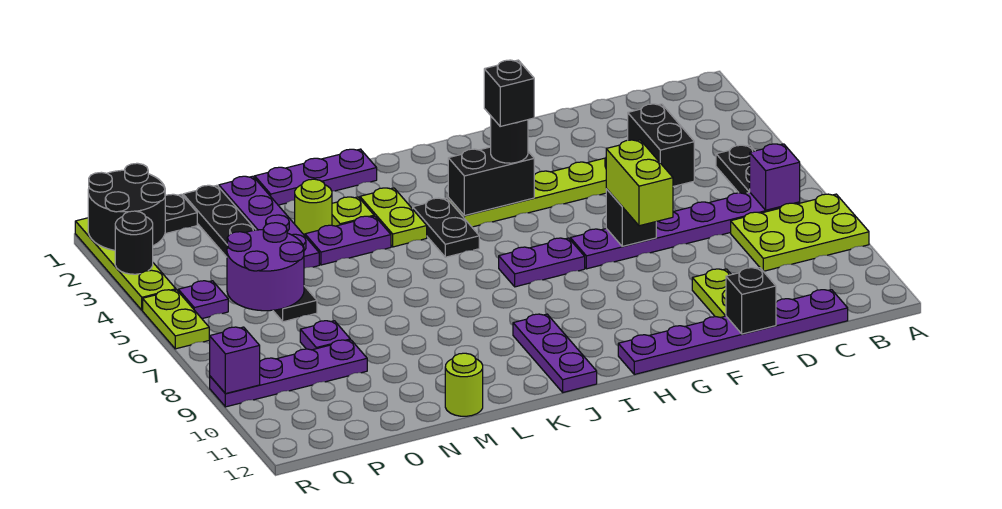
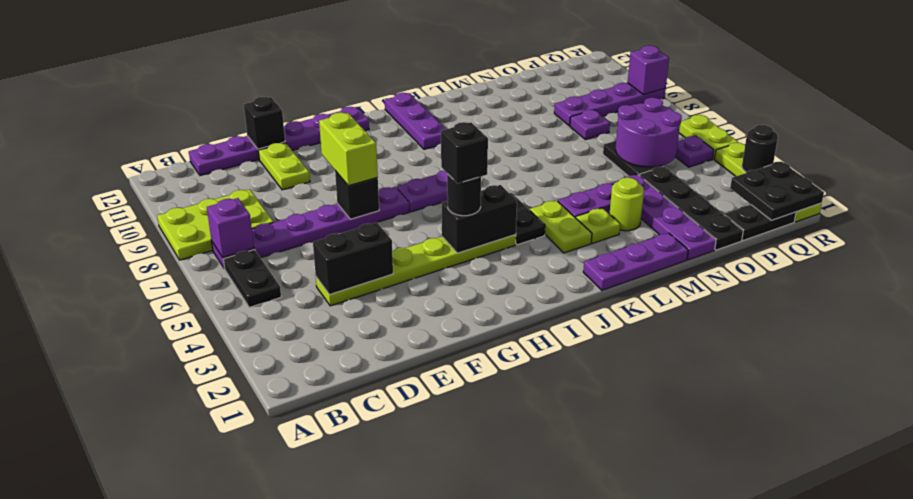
black 1x2 brick [628,104,694,186] -> black 1x2 brick turned to [313,222,393,295]
lime 1x1 round brick [445,353,483,416] -> none
black 2x2 round brick [88,163,165,250] -> black 2x2 plate [730,162,824,220]

